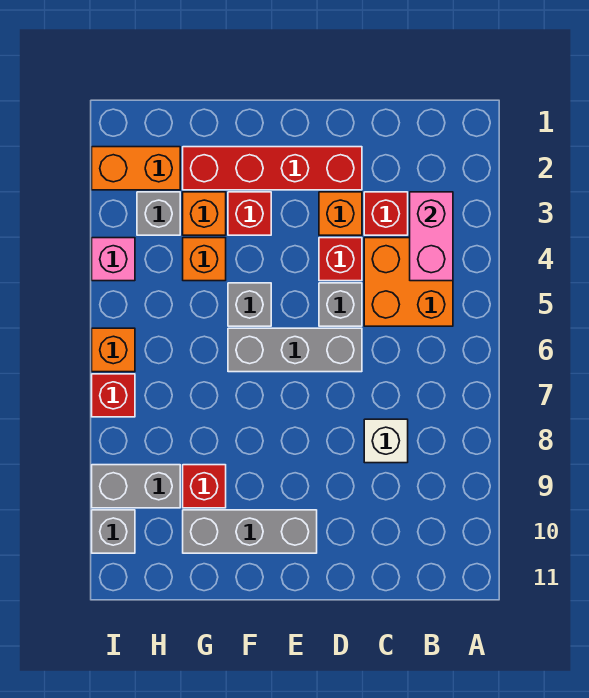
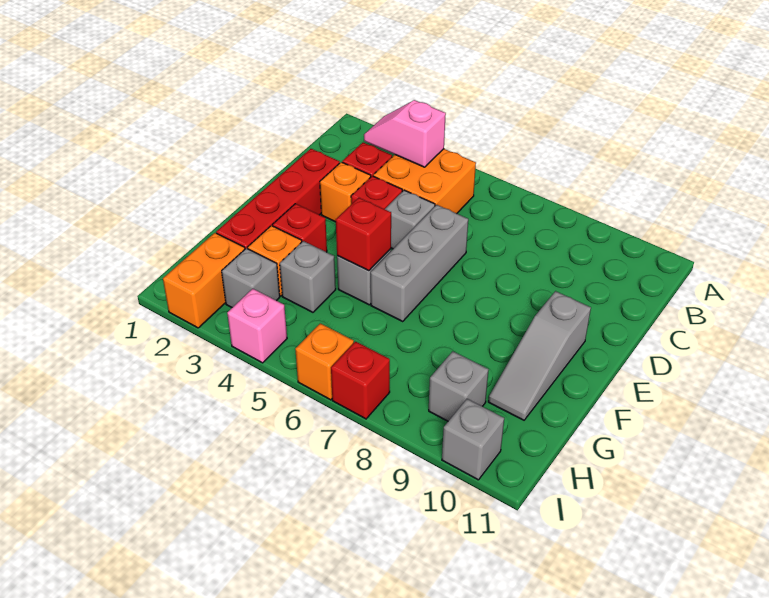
pink 1x2 brick [410,192,453,281] -> pink 1x2 slope [364,100,446,167]
white 1x1 brick [364,419,408,463] -> none
grey 1x3 brick [183,510,317,553] -> grey 1x3 slope [488,291,591,420]
orange 1x1 brick [183,238,226,281] -> grey 1x1 brick [280,241,336,312]
red 1x1 brick [183,465,226,508] -> red 1x1 brick moved to [336,198,391,271]
grey 1x2 brick [92,465,180,508] -> grey 1x1 brick [429,351,489,421]

